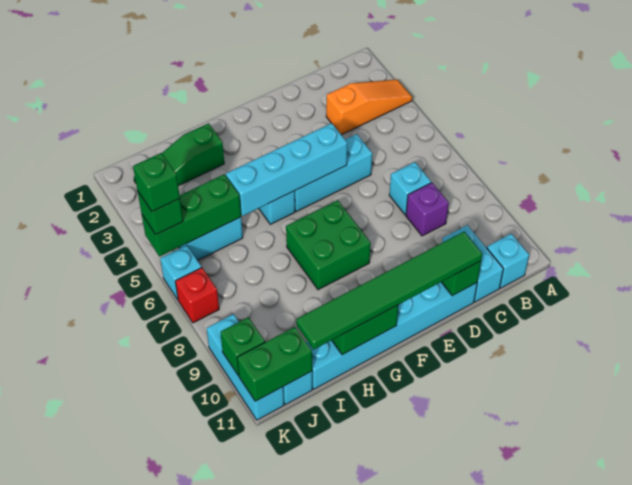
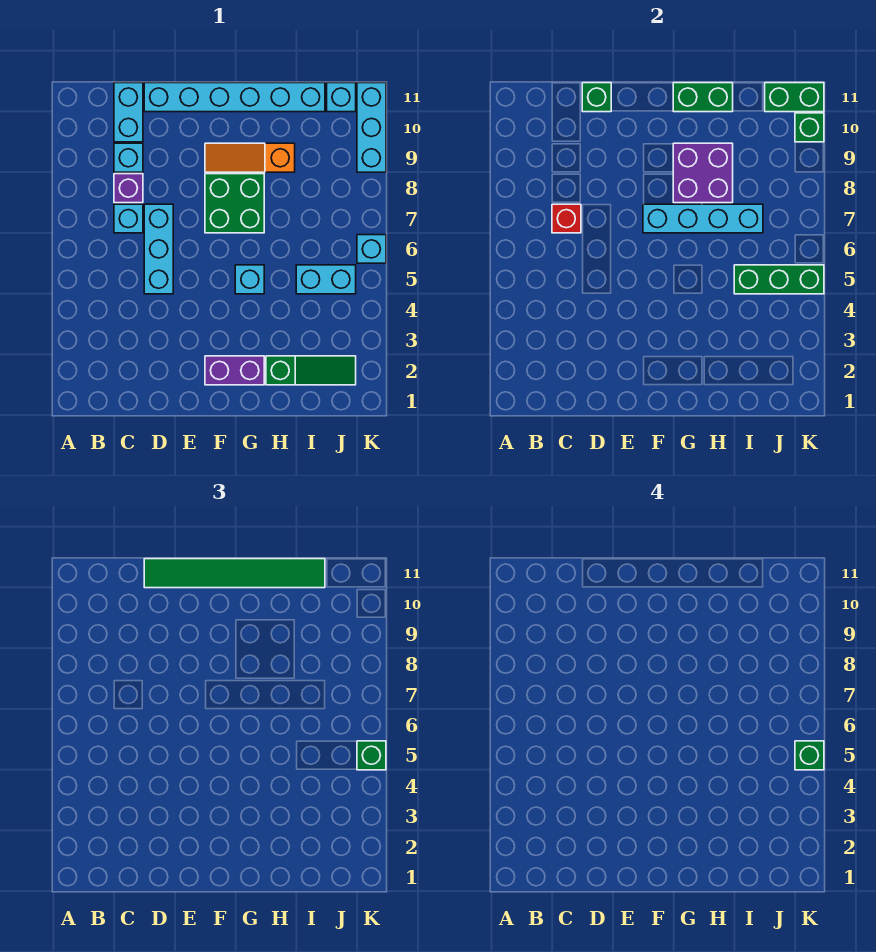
orange 1x3 slope [326,80,412,135] -> orange 1x3 slope moved to [205,143,295,172]
cyan 1x1 brick [487,234,529,288] -> cyan 1x1 brick moved to [114,143,143,172]
cyan 1x3 brick [295,134,372,212] -> cyan 1x3 brick turned to [144,204,173,294]
cyan 1x4 brick [226,123,347,216] -> cyan 1x4 brick moved to [643,204,763,233]
none -> purple 1x2 brick [205,356,264,385]
none -> purple 2x2 brick [673,143,733,203]
red 1x1 brick [175,268,219,323] -> red 1x1 brick moved to [552,204,581,233]

